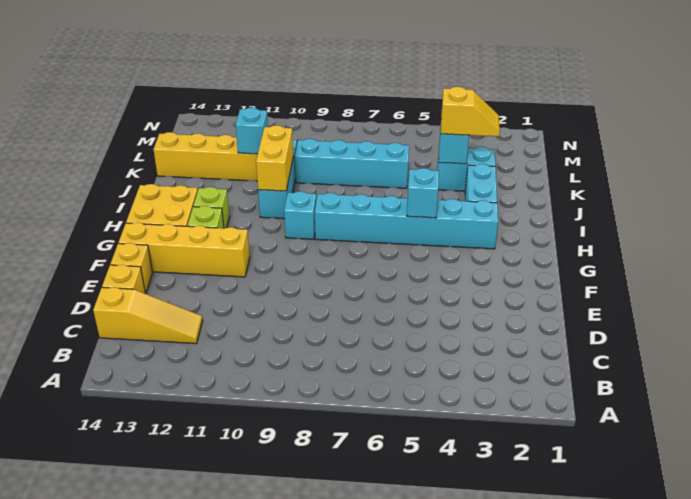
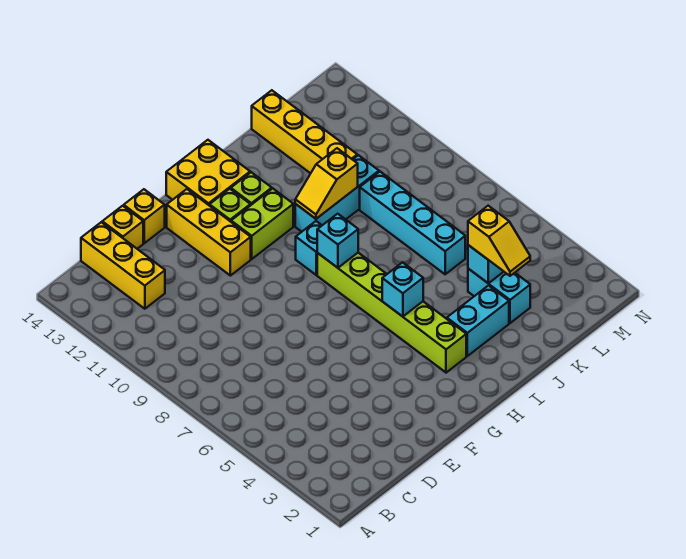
yellow 1x3 slope [93,287,203,344] -> yellow 1x3 brick [81,222,165,309]
yellow 1x4 brick [119,222,250,277] -> yellow 1x3 brick [167,189,251,276]
none -> lime 1x2 brick [231,189,293,259]
cyan 1x6 brick [315,193,498,249] -> lime 1x6 brick [317,253,466,373]
yellow 1x2 brick [256,125,293,191] -> yellow 1x2 slope [295,148,358,219]
cyan 1x1 brick [236,108,268,154] -> cyan 1x1 brick moved to [317,214,358,268]

